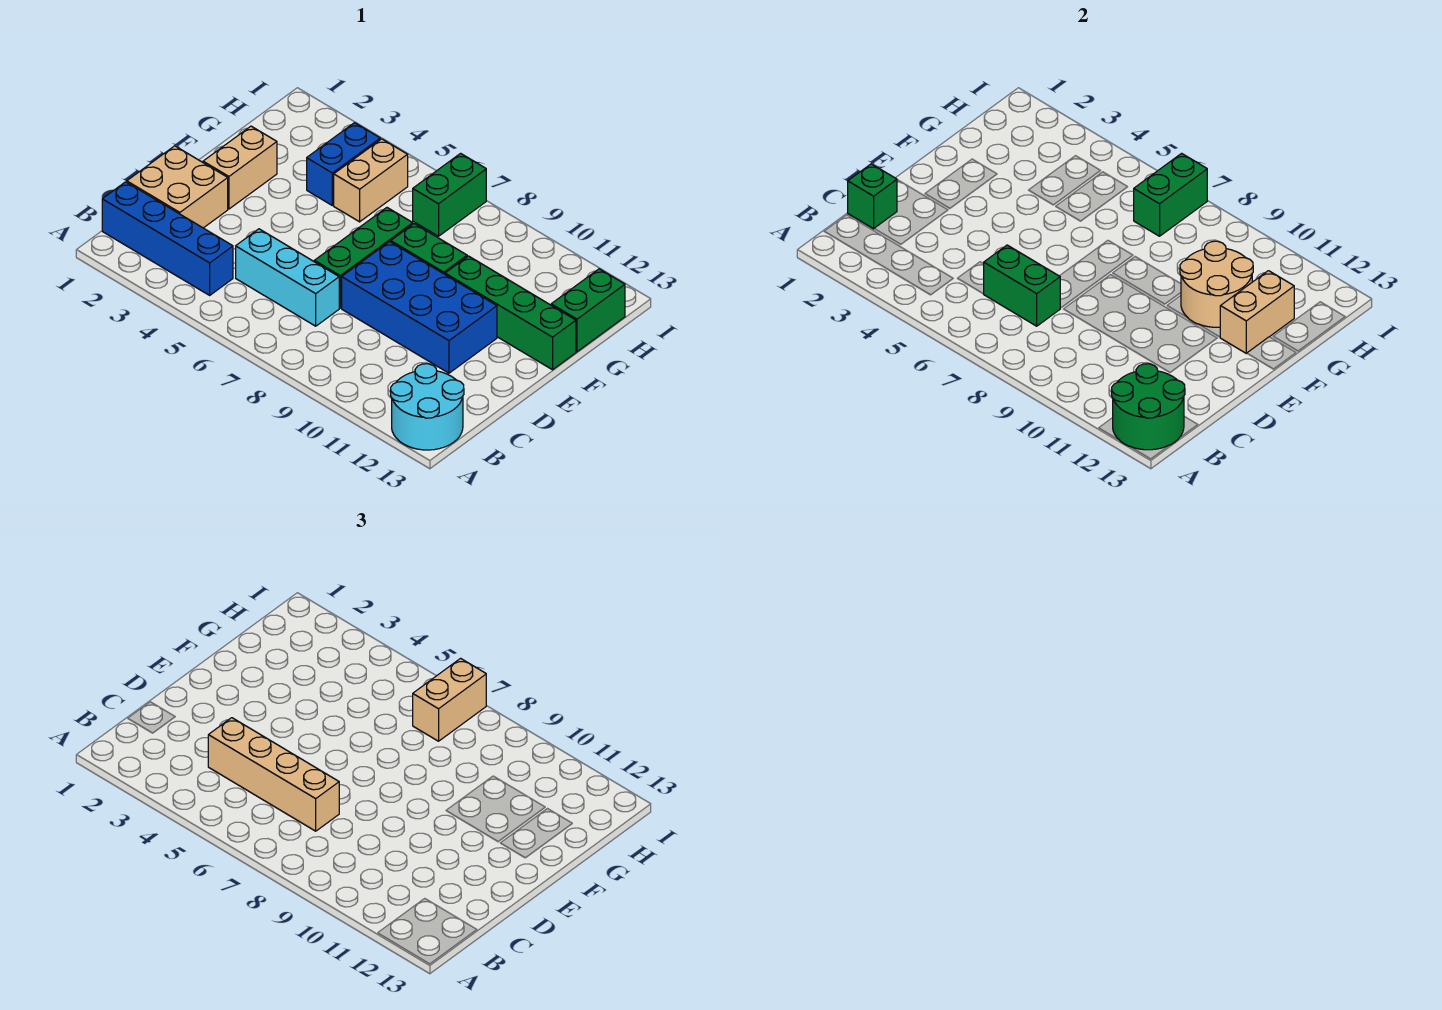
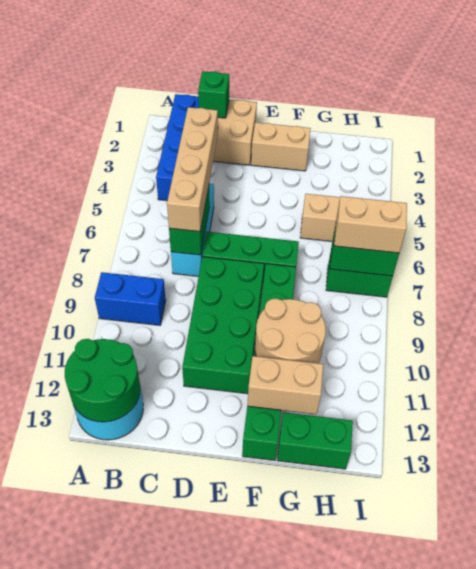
blue 2x4 brick [342,242,497,373] -> green 2x4 brick [182,257,264,394]
blue 1x2 brick [307,123,380,205] -> blue 1x2 brick moved to [95,272,166,325]

